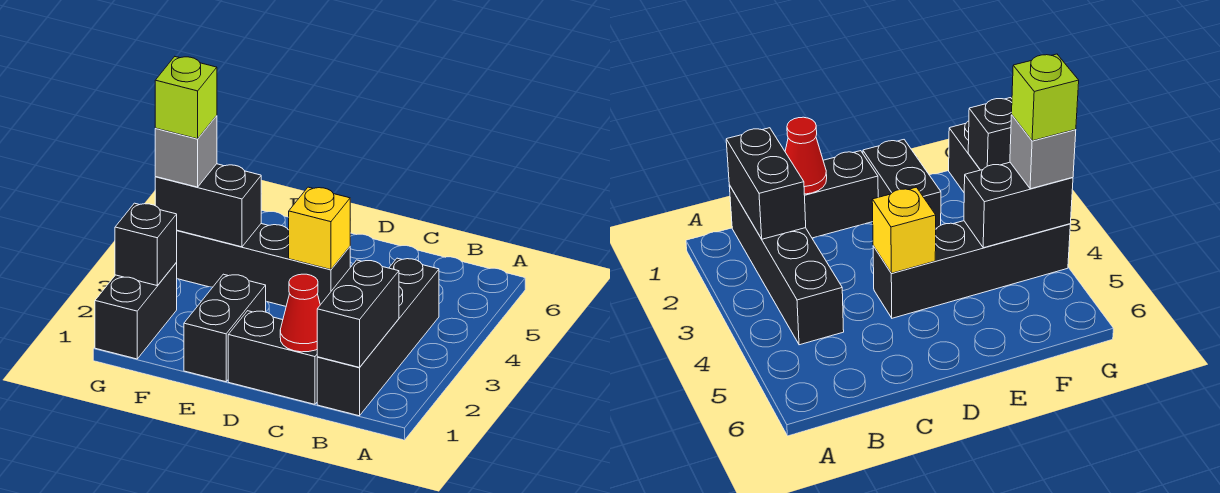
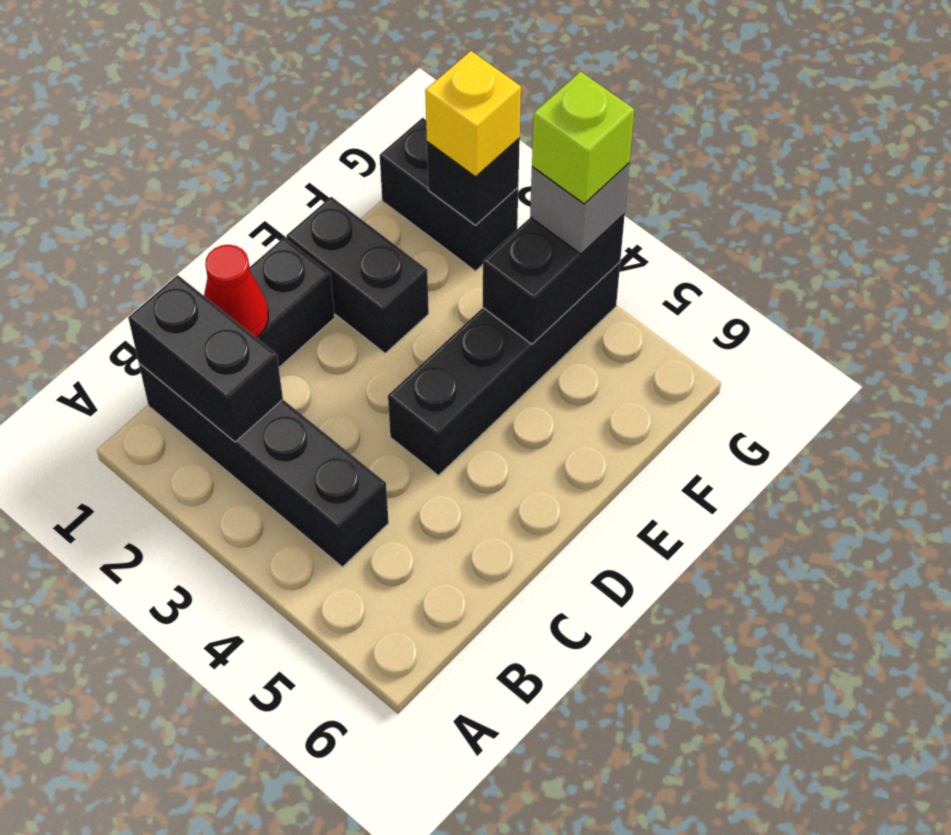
yellow 1x1 brick [289,187,350,270] -> yellow 1x1 brick moved to [425,51,521,177]

